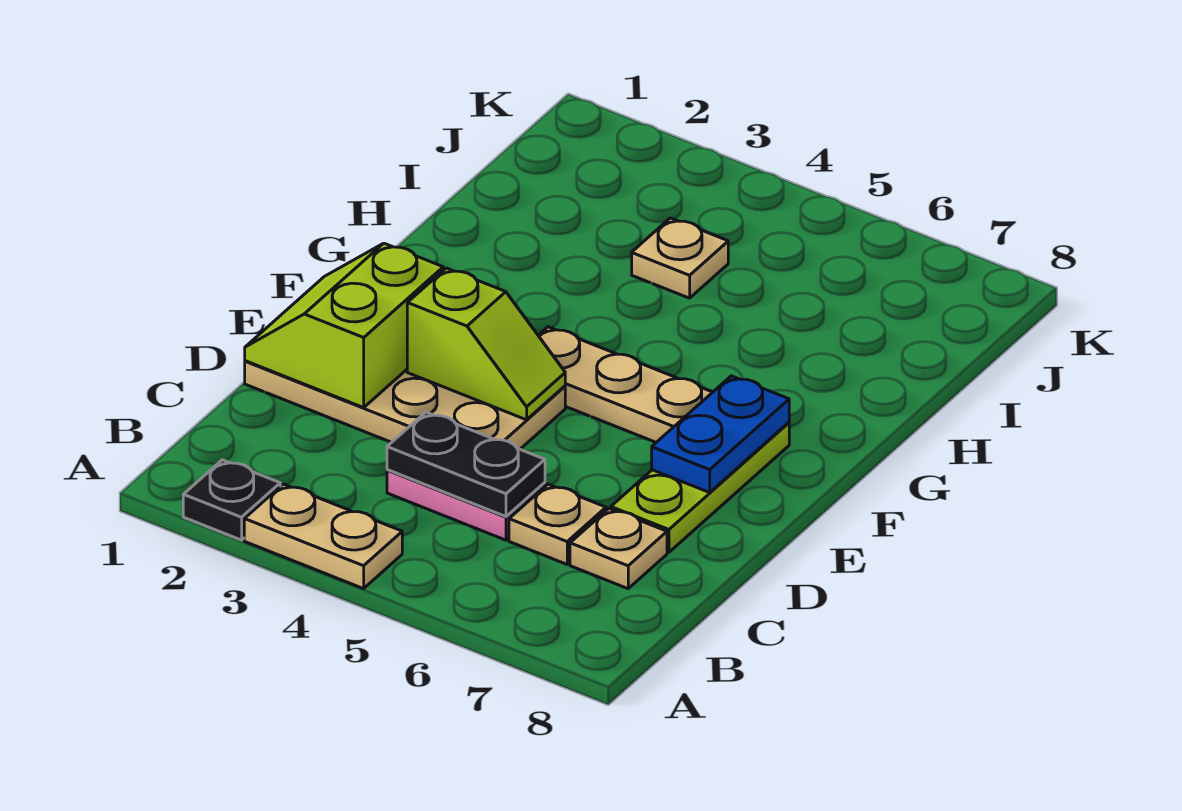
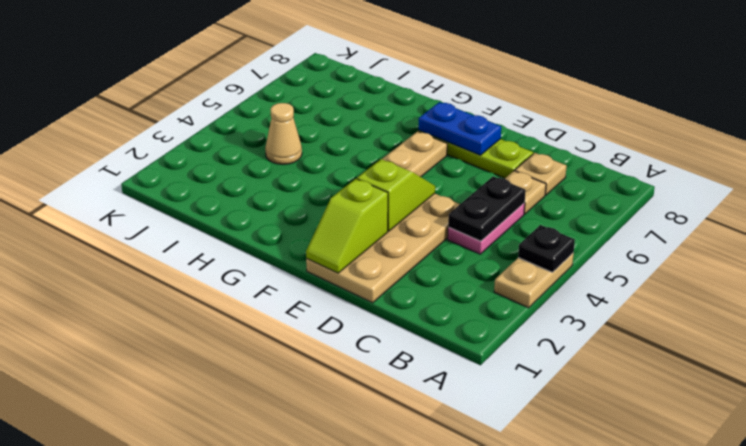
black 1x1 plate [183,460,280,540] -> black 1x1 plate moved to [518,225,575,272]
lime 2x2 slope [245,243,443,408] -> lime 1x2 slope [306,179,388,273]
tan 1x1 plate [632,218,728,298] -> tan 1x1 cone [265,103,302,164]

